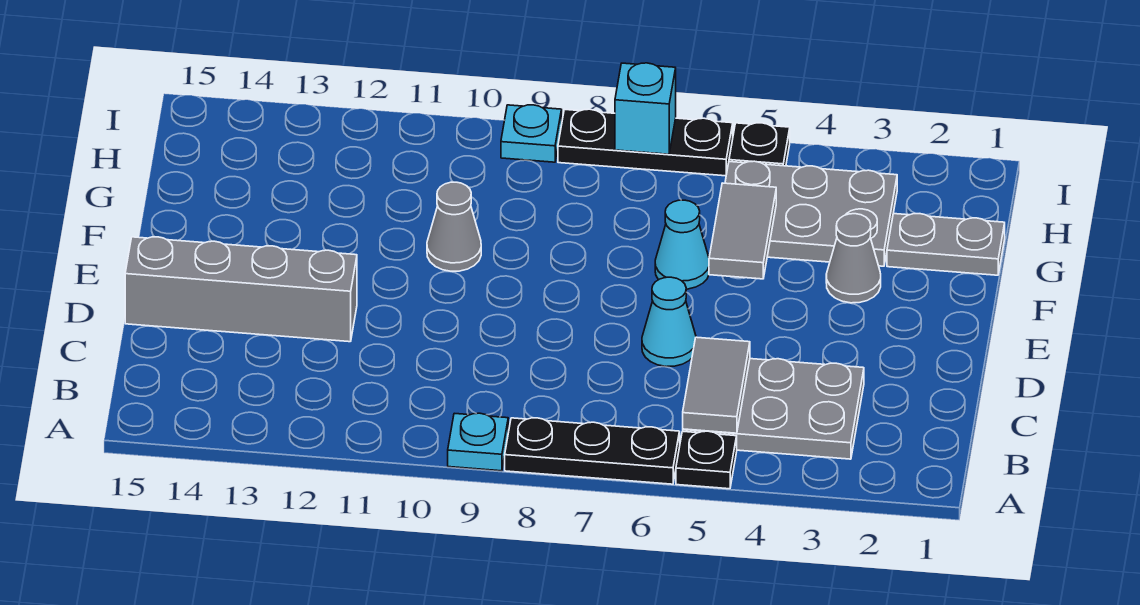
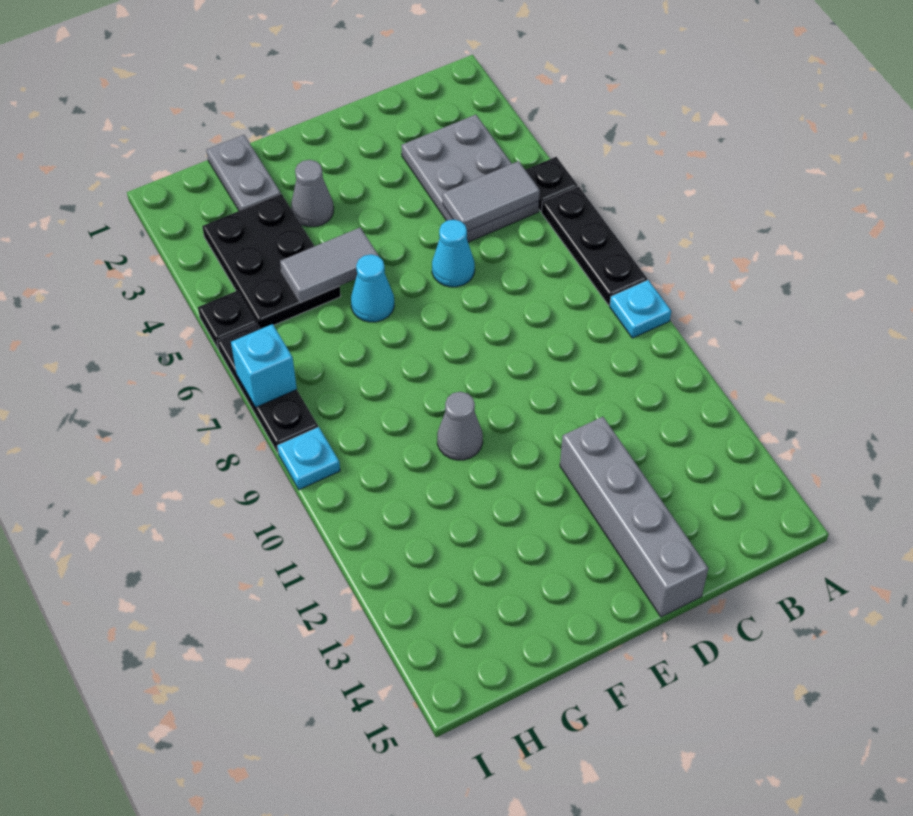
grey 2x3 plate [725,161,897,266] -> black 2x3 plate [202,194,341,329]

